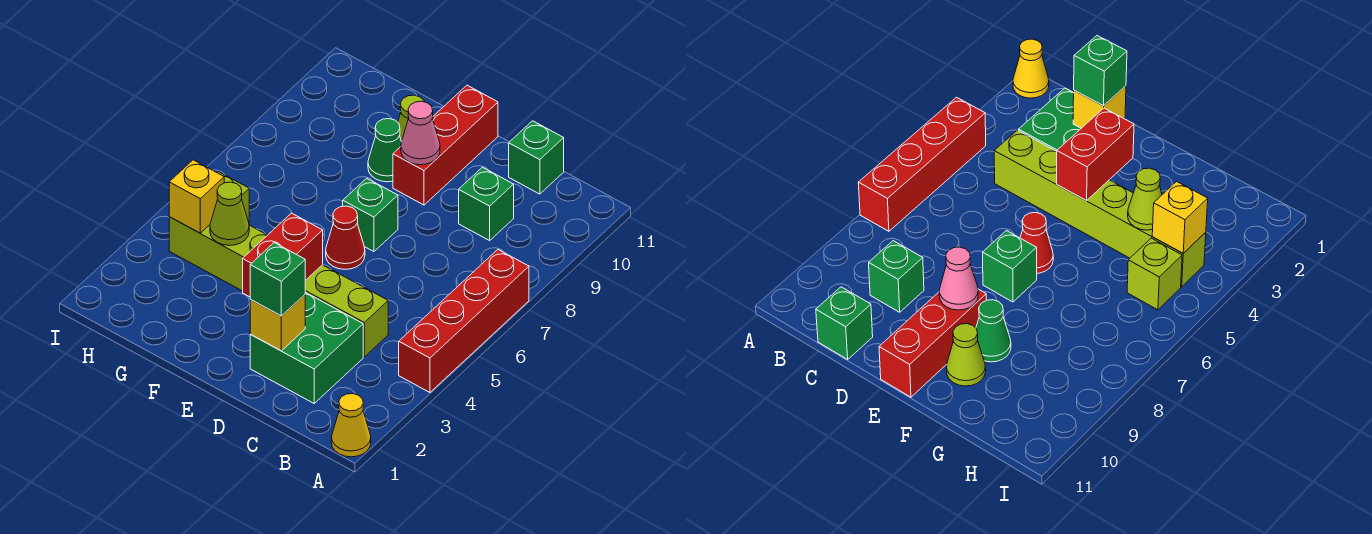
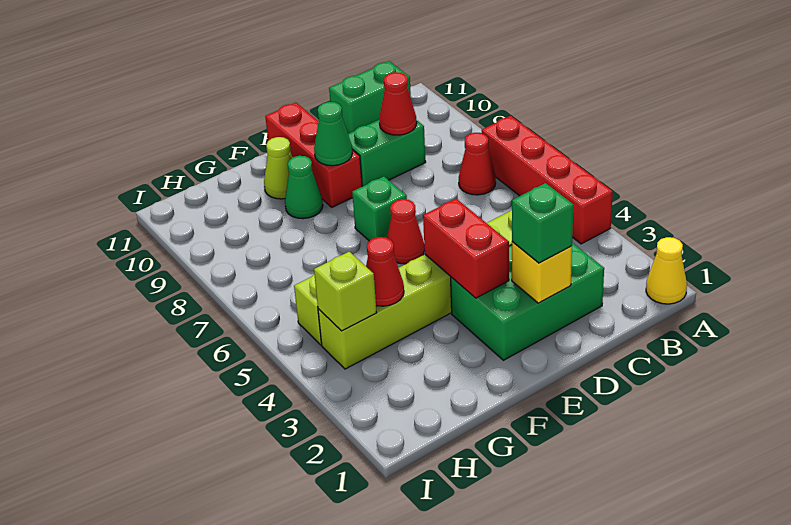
none -> red 1x1 cone [459,133,496,195]
green 2x2 brick [250,292,363,403] -> green 2x3 brick [451,243,604,360]
green 1x1 brick [459,167,514,241] -> green 1x2 brick [348,120,426,187]
none -> red 1x1 cone [379,72,417,135]
green 1x1 brick [509,121,564,194] -> green 1x2 brick [329,61,411,134]
pink 1x1 cone [401,101,440,165] -> green 1x1 cone [314,102,352,166]
lime 1x1 cone [210,182,249,245] -> red 1x1 cone [366,237,404,306]
yellow 1x1 brick [169,160,224,233] -> lime 1x1 brick [314,252,376,331]

